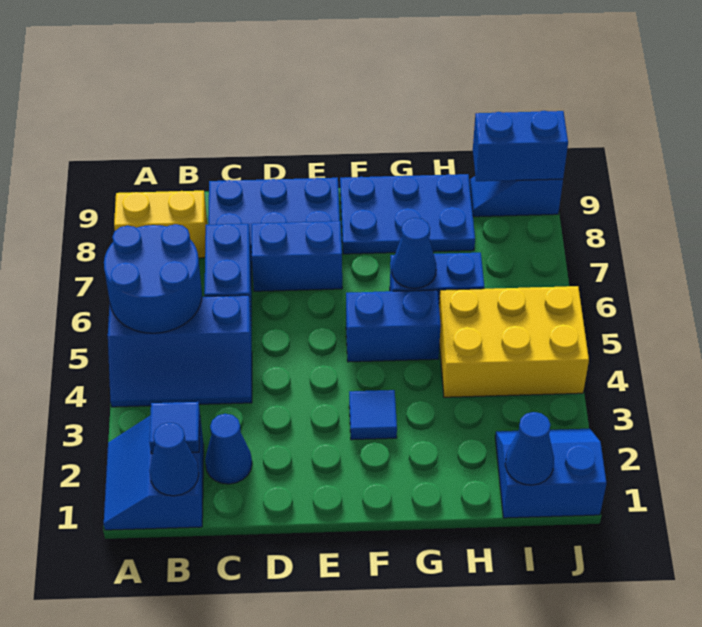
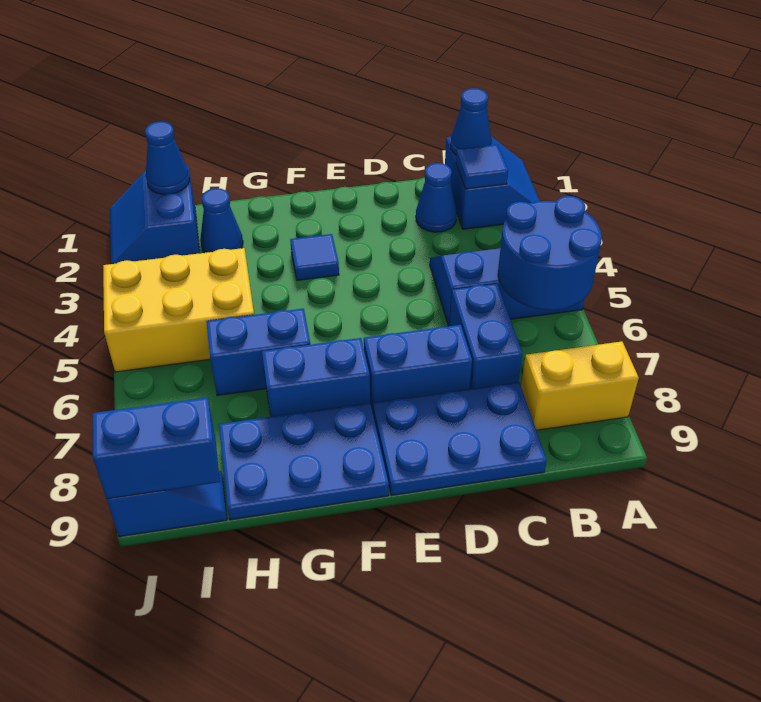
blue 1x2 brick [346,290,441,362] -> blue 1x2 brick moved to [262,338,370,417]
blue 1x1 cone [392,218,436,289] -> blue 1x1 cone moved to [200,188,243,253]
blue 2x2 slope [495,429,606,518] -> blue 2x2 slope turned to [110,166,200,264]

